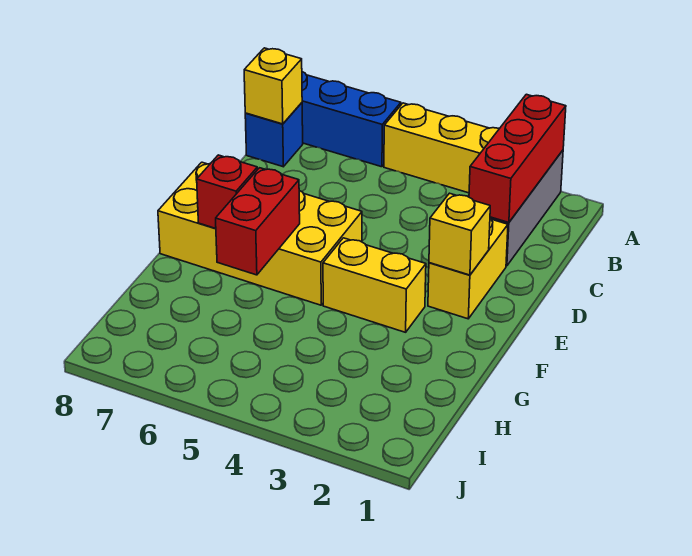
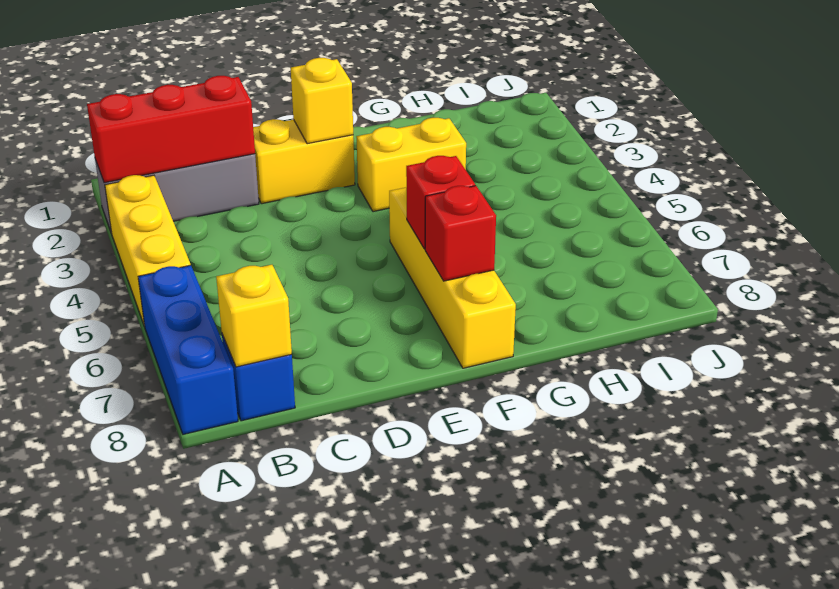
yellow 2x4 brick [158,162,362,305] -> yellow 1x4 brick [389,187,516,368]
yellow 1x2 brick [323,238,426,332] -> yellow 1x2 brick turned to [356,118,466,212]
red 1x2 brick [216,168,300,275] -> red 1x1 brick [406,156,475,249]

